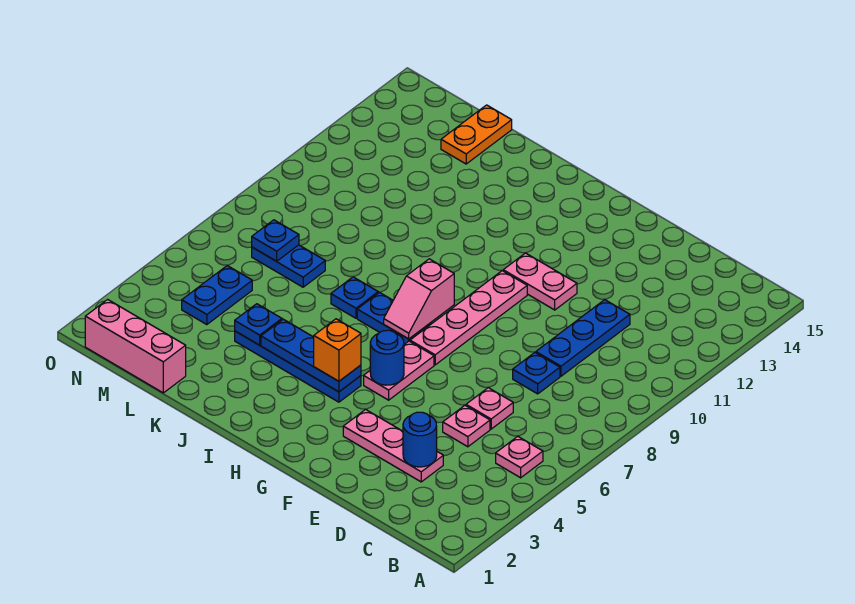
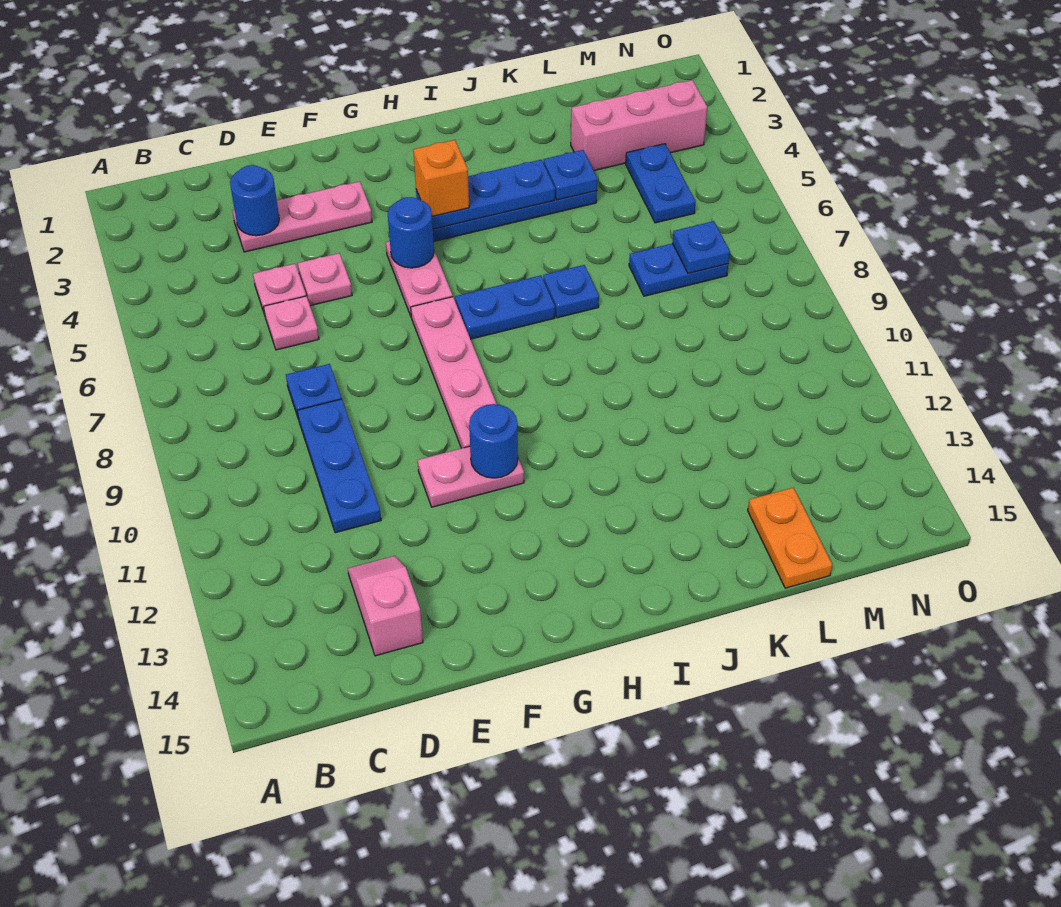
pink 1x1 plate [496,436,543,478] -> pink 1x1 plate moved to [298,253,352,306]
none -> blue 1x1 round brick [469,404,518,478]
pink 1x2 slope [384,259,454,339] -> pink 1x2 slope moved to [348,556,423,656]
pink 1x3 brick [85,299,186,393] -> pink 1x3 brick moved to [571,80,707,170]

